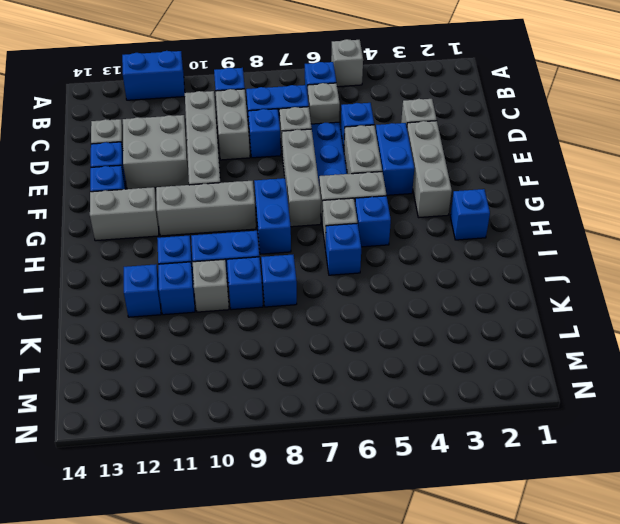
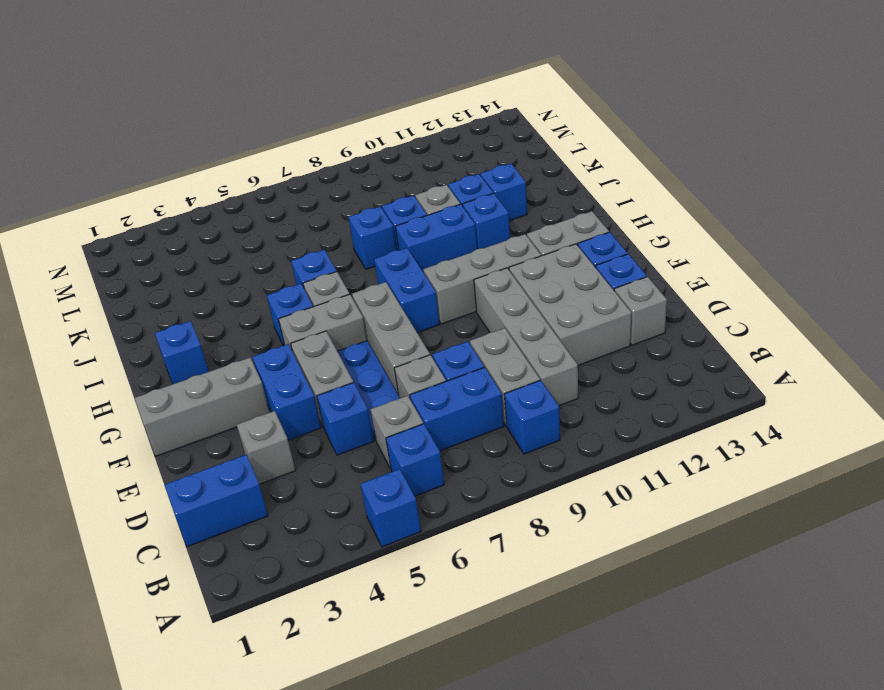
grey 1x1 brick [331,39,363,87] -> blue 1x1 brick [360,469,421,547]
blue 1x2 brick [122,51,185,100] -> blue 1x2 brick moved to [165,455,268,547]
grey 2x2 brick [123,115,189,189] -> grey 2x3 brick [509,244,631,365]
grey 1x3 brick [407,121,452,218] -> grey 1x3 brick turned to [134,358,270,456]

